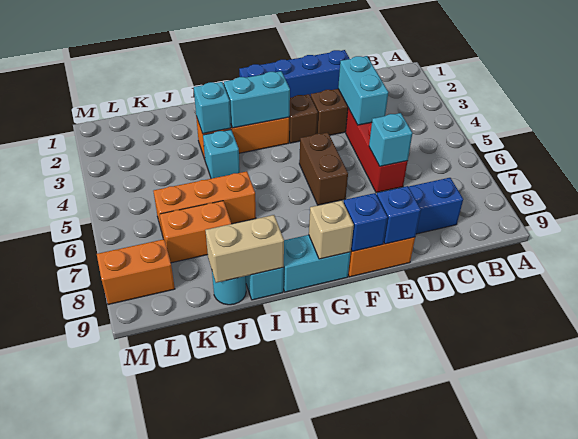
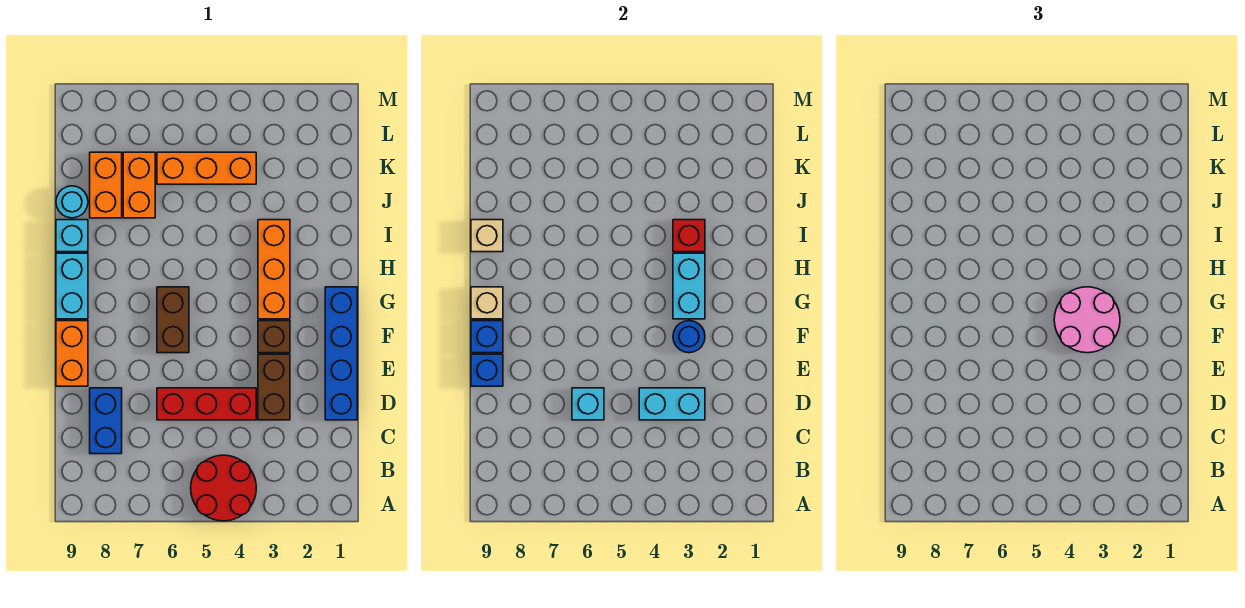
none -> red 2x2 round brick [191,455,256,521]
none -> blue 1x1 round brick [673,321,705,353]
none -> pink 2x2 round brick [1054,287,1120,353]
brown 1x2 brick [299,132,348,205] -> brown 1x2 brick turned to [157,287,189,353]
cyan 1x1 brick [194,82,231,134] -> red 1x1 brick [673,220,705,252]
cyan 1x1 brick [203,130,240,179] -> none
orange 1x3 brick [154,171,256,235] -> orange 1x3 brick turned to [157,152,256,184]
tan 1x2 brick [205,215,284,283] -> tan 1x1 brick [471,220,503,252]
orange 1x2 brick [97,239,175,305] -> orange 1x2 brick moved to [90,152,122,218]

